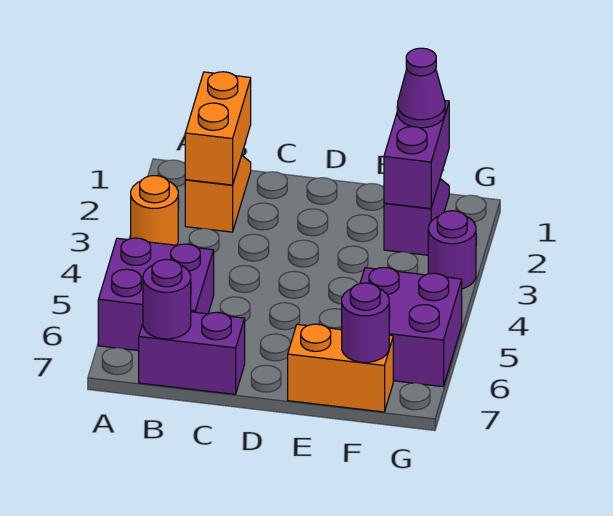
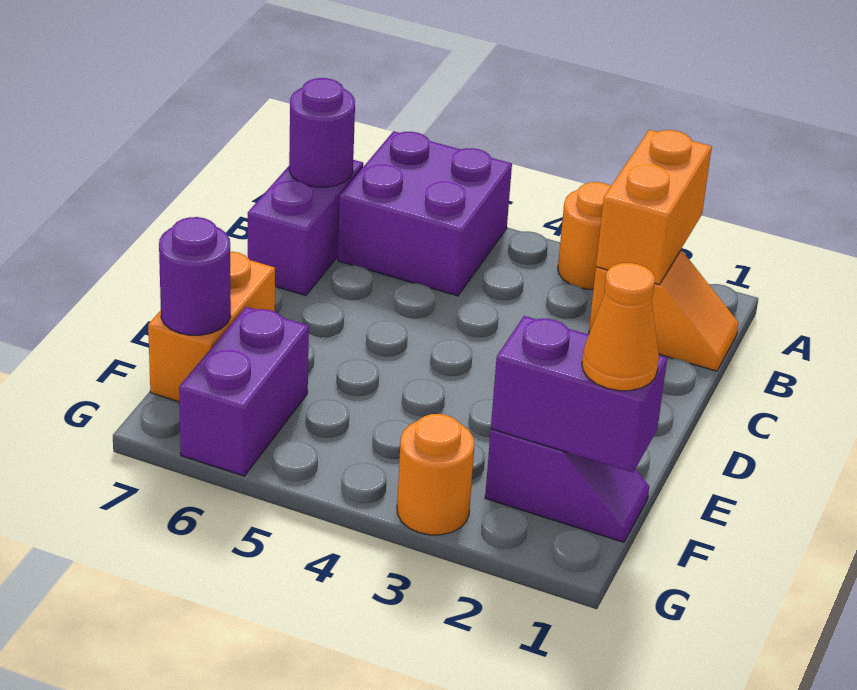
orange 1x2 brick [185,72,251,185] -> orange 1x2 brick turned to [596,130,712,285]
purple 1x1 cone [397,48,445,128] -> orange 1x1 cone [582,263,659,391]
purple 2x2 brick [360,267,462,387] -> purple 1x2 brick [179,307,309,476]
purple 1x1 round brick [428,211,476,289] -> orange 1x1 round brick [397,414,474,535]

